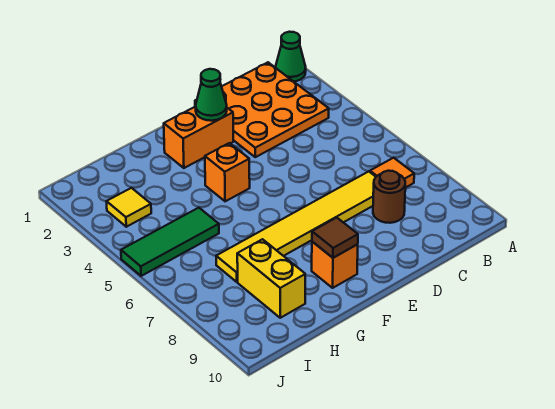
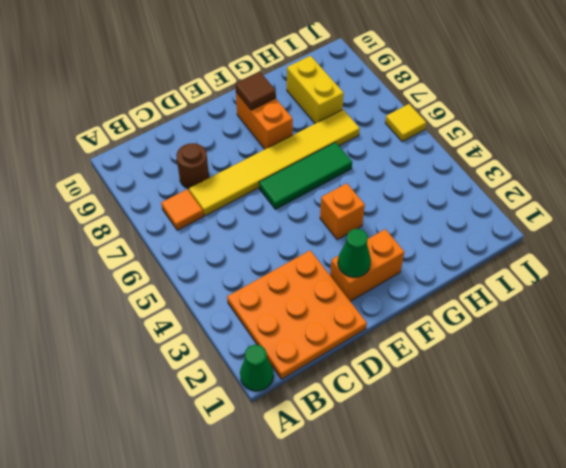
orange 1x1 brick [312,242,358,288] -> orange 1x2 brick [236,93,293,149]
green 1x3 tile [121,208,219,276] -> green 1x3 tile moved to [259,142,352,209]
yellow 1x1 tile [106,188,151,227] -> yellow 1x1 tile moved to [385,104,426,141]

